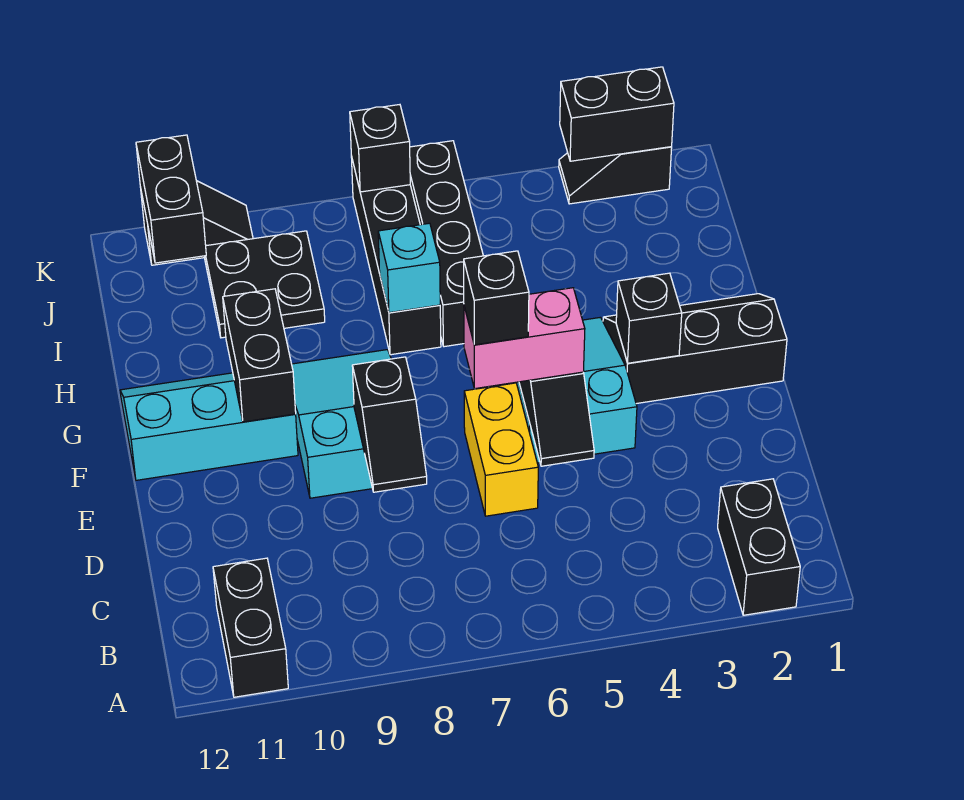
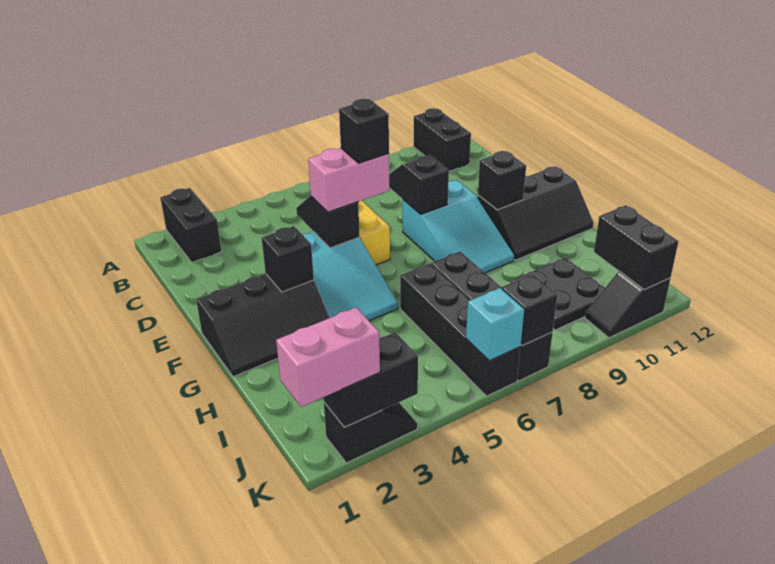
cyan 2x3 slope [120,373,298,480] -> black 2x3 slope [478,166,594,260]
black 1x2 brick [223,289,296,422] -> black 1x1 brick [478,151,526,210]
cyan 1x1 brick [378,223,440,313] -> cyan 1x1 brick moved to [466,288,524,361]
none -> pink 1x2 brick [276,308,380,407]

